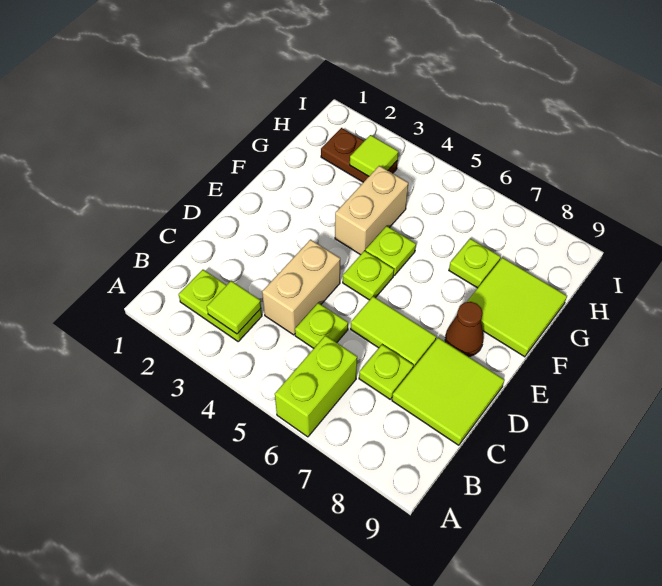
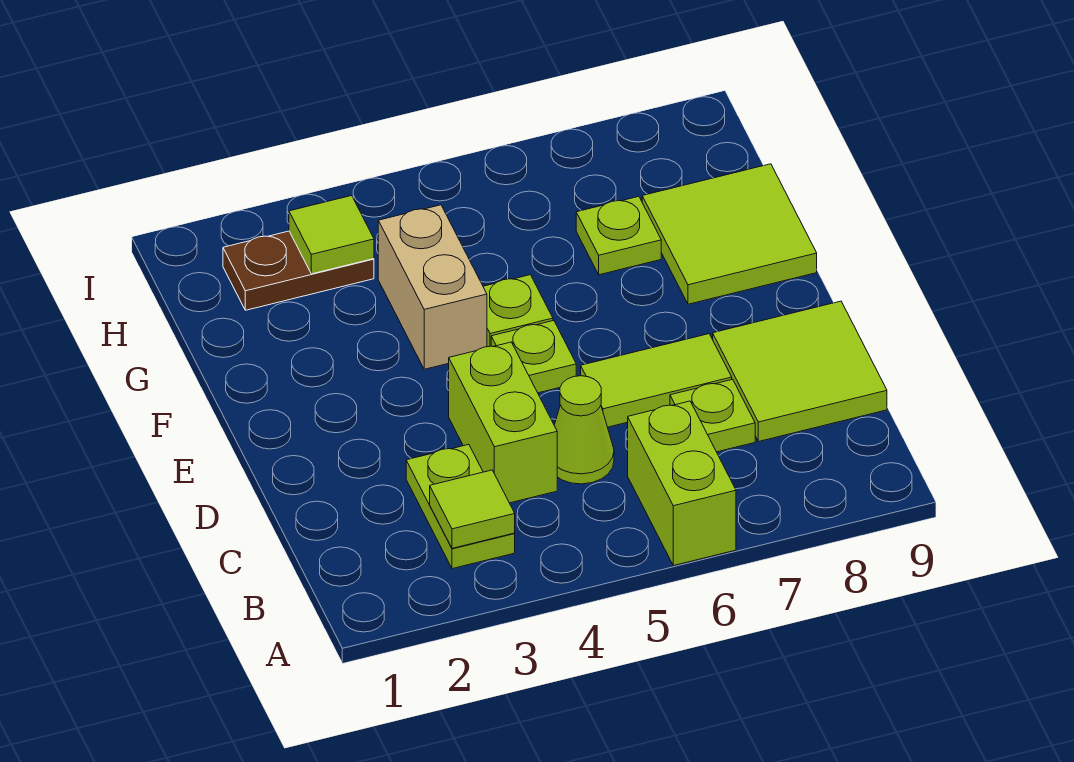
lime 1x2 plate [179,270,262,341] -> lime 1x2 plate turned to [406,445,515,569]
tan 1x2 brick [262,240,340,335] -> lime 1x2 brick [449,342,557,503]
lime 1x1 plate [295,303,348,348] -> lime 1x1 cone [554,376,614,484]
brown 1x1 cone [445,302,484,357] -> none

